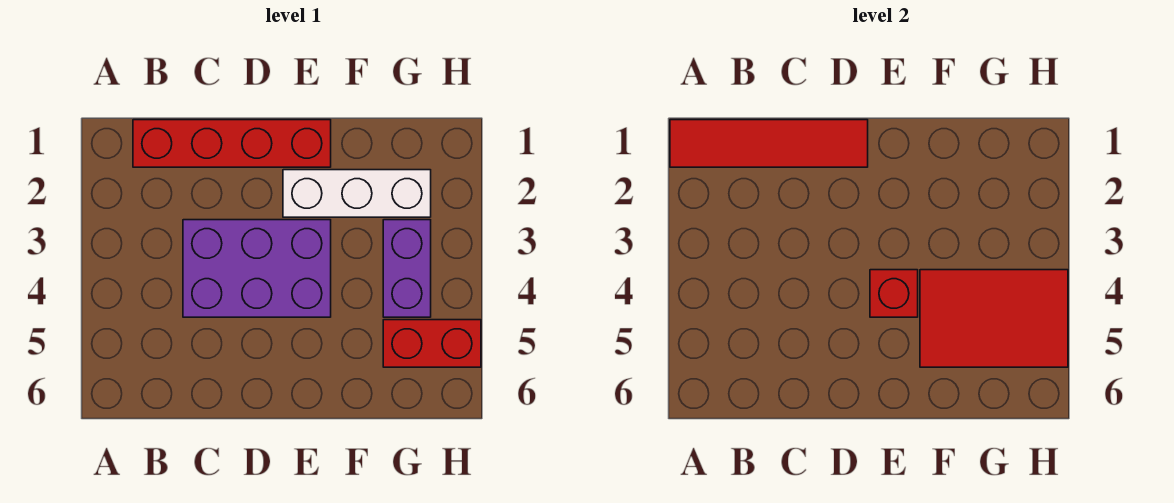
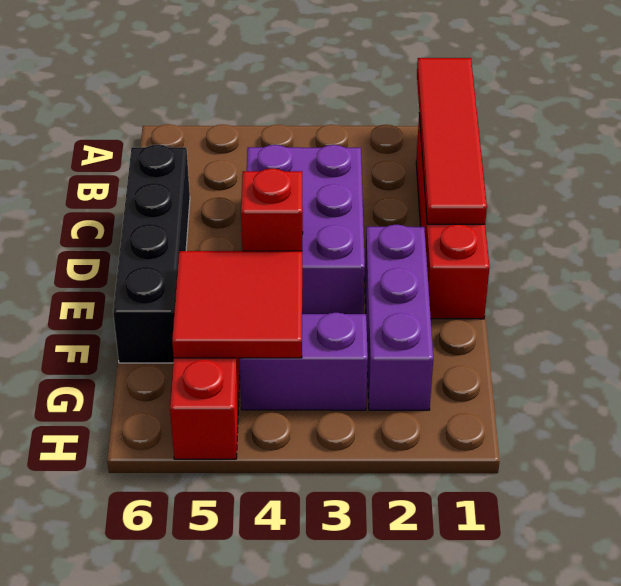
none -> black 1x4 brick [113,145,190,363]
white 1x3 brick [283,170,431,217] -> purple 1x3 brick [365,225,433,410]
red 2x3 tile [920,270,1068,367] -> red 2x2 tile [172,251,302,358]

